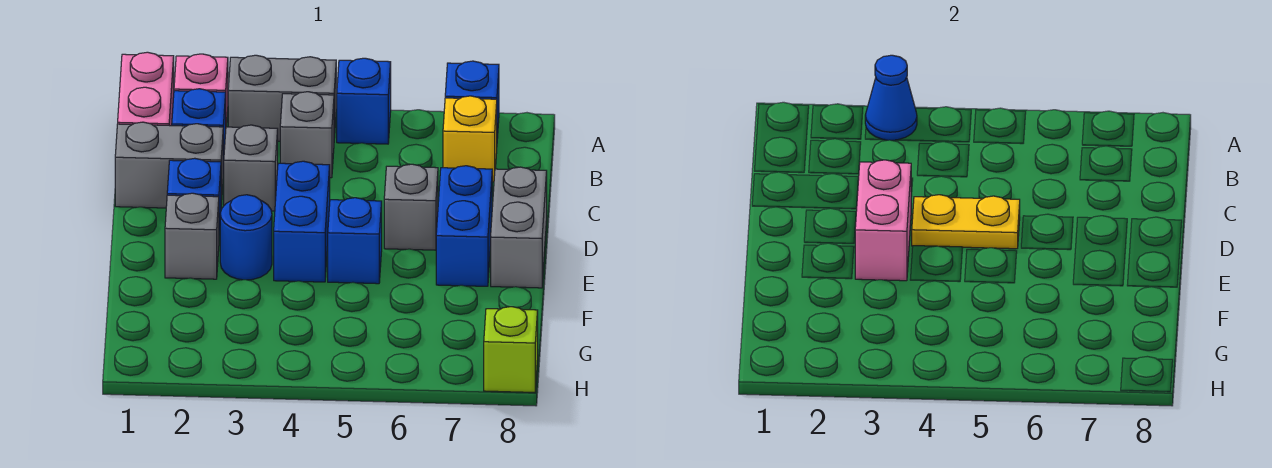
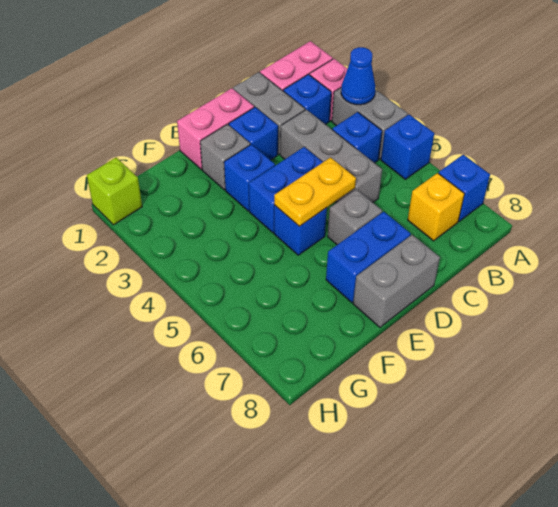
grey 1x1 brick [280,92,334,178] -> blue 1x1 brick [332,112,382,163]
grey 1x1 brick [224,125,278,211] -> grey 1x3 brick [280,110,382,202]
pink 1x2 brick [855,160,911,281] -> pink 1x2 brick moved to [177,88,254,169]
yellow 1x2 plate [912,195,1020,249] -> yellow 1x2 plate turned to [274,158,356,226]
blue 1x1 round brick [220,195,272,280] -> blue 1x1 brick [224,144,275,211]
lime 1x1 brick [484,307,538,392] -> lime 1x1 brick moved to [87,158,142,225]

